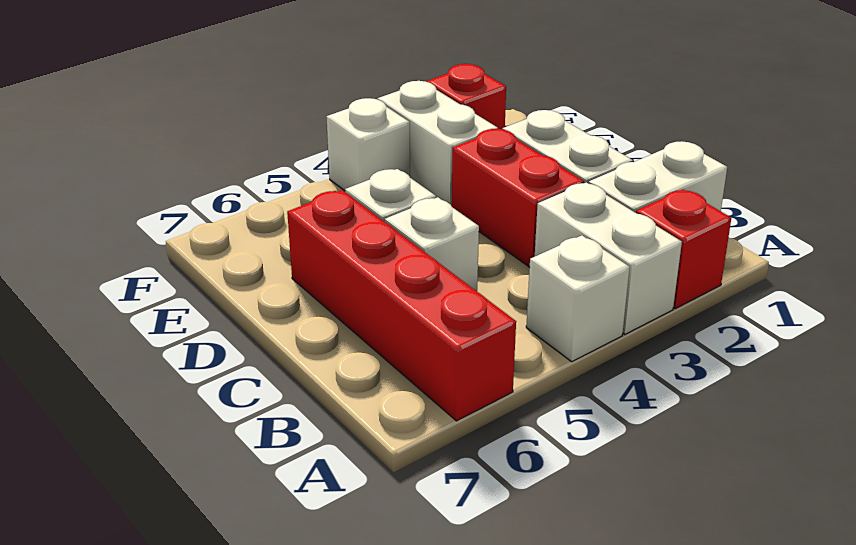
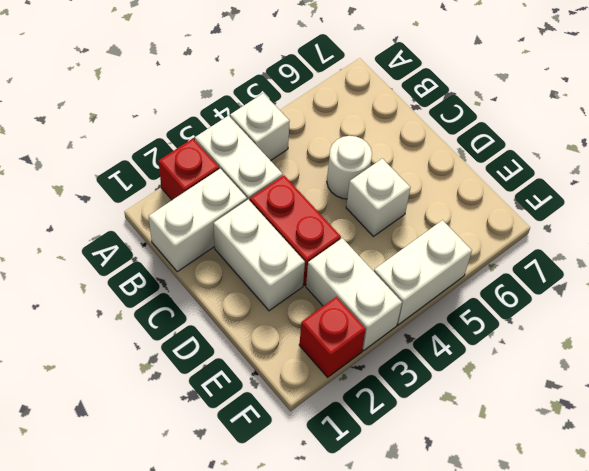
red 1x4 brick [287,190,516,421] -> none
white 1x1 brick [385,197,479,291] -> white 1x1 round brick [327,136,372,199]
white 1x1 brick [326,98,410,191] -> white 1x2 brick [374,220,472,325]

